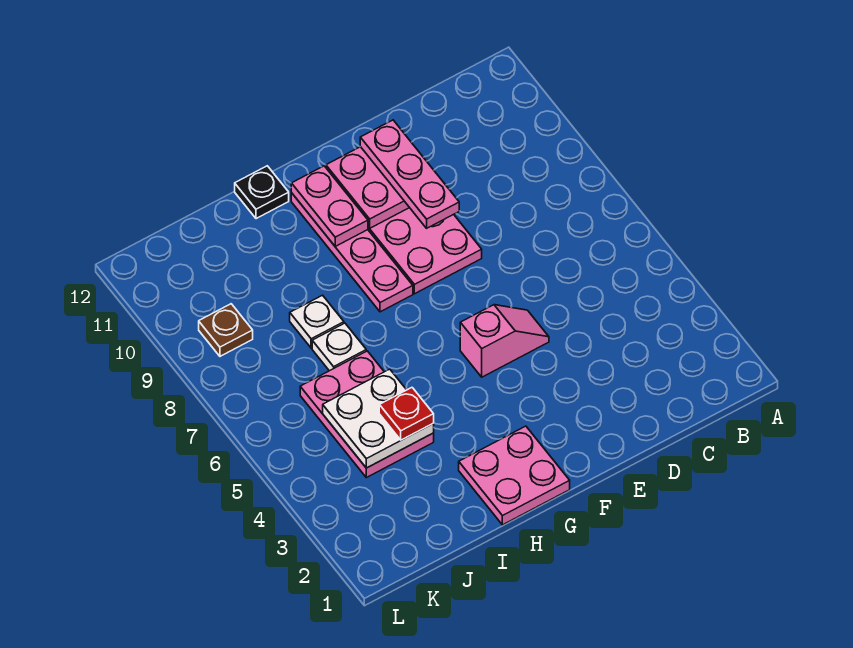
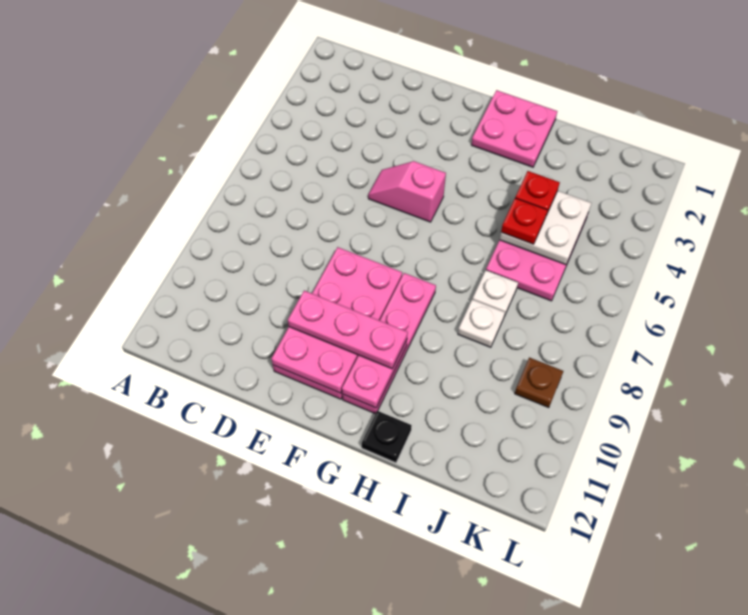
pink 1x3 plate [360,120,459,228] -> pink 1x3 plate turned to [288,291,408,369]
none -> red 1x1 plate [501,198,548,244]

